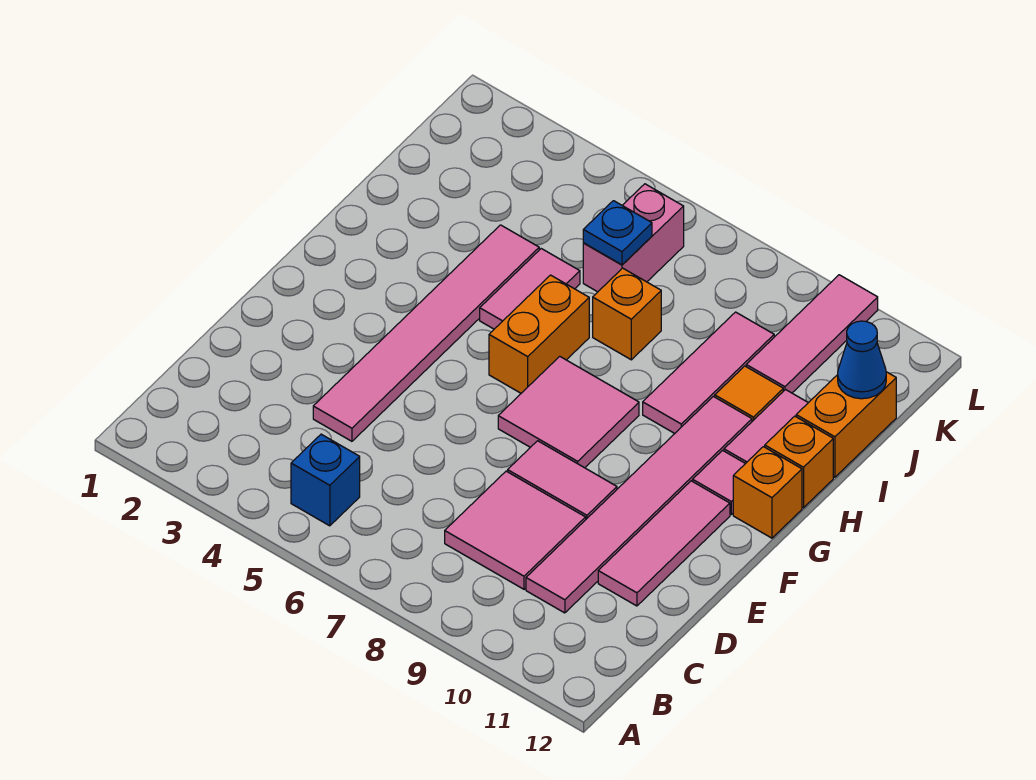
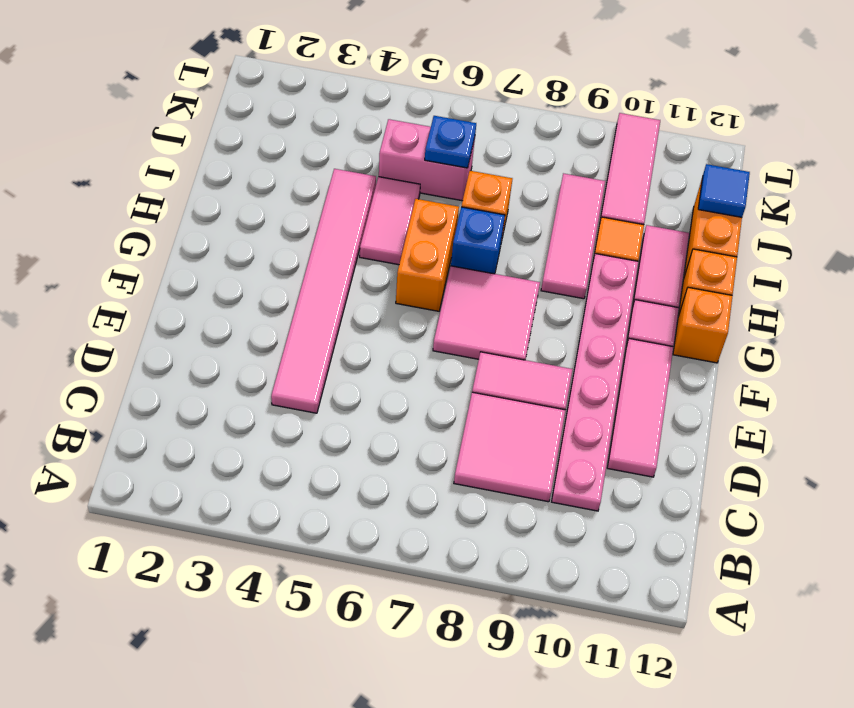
blue 1x1 brick [291,434,360,526] -> blue 1x1 brick moved to [451,207,505,274]
pink 1x6 tile [526,396,752,613] -> pink 1x6 plate [552,254,638,511]
pink 1x2 brick [583,184,684,292] -> pink 1x2 brick turned to [379,119,475,201]
blue 1x1 cone [838,321,886,399] -> blue 1x1 tile [698,164,750,217]

